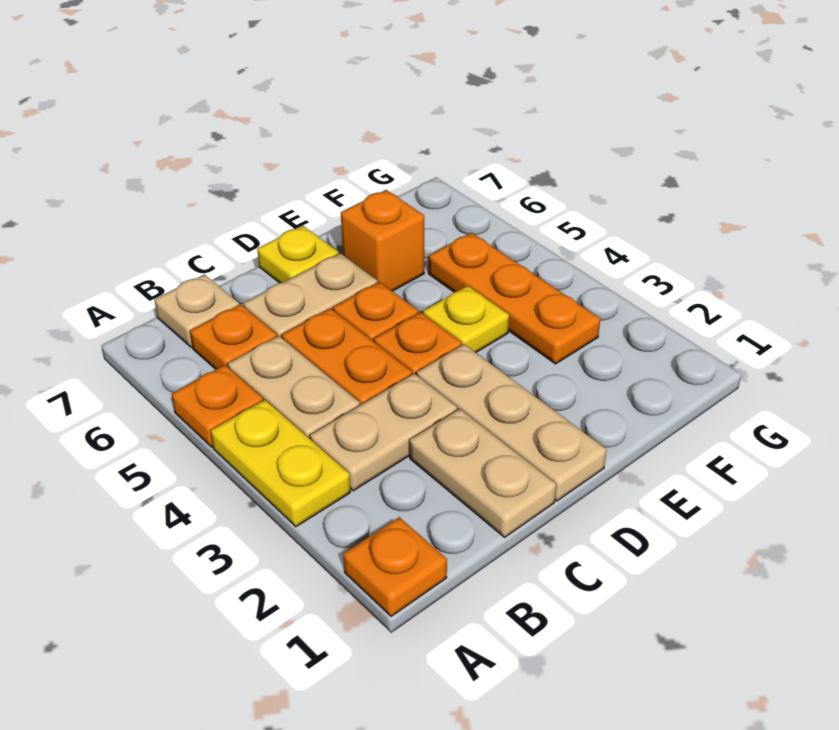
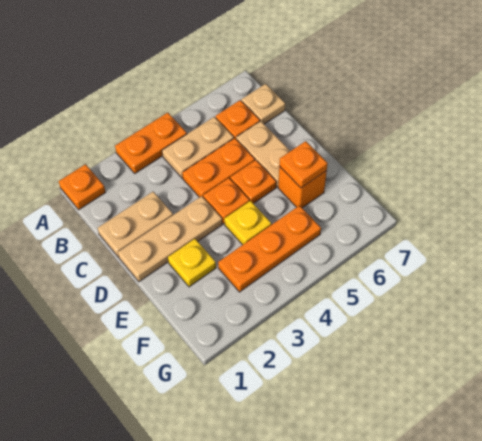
yellow 1x2 plate [211,400,350,527] -> orange 1x2 plate [115,113,187,173]
orange 1x1 plate [172,365,263,447] -> orange 1x1 plate moved to [279,141,328,188]
tan 1x2 plate [310,374,457,491] -> none
yellow 1x1 plate [257,226,339,283] -> yellow 1x1 plate moved to [168,239,216,287]

